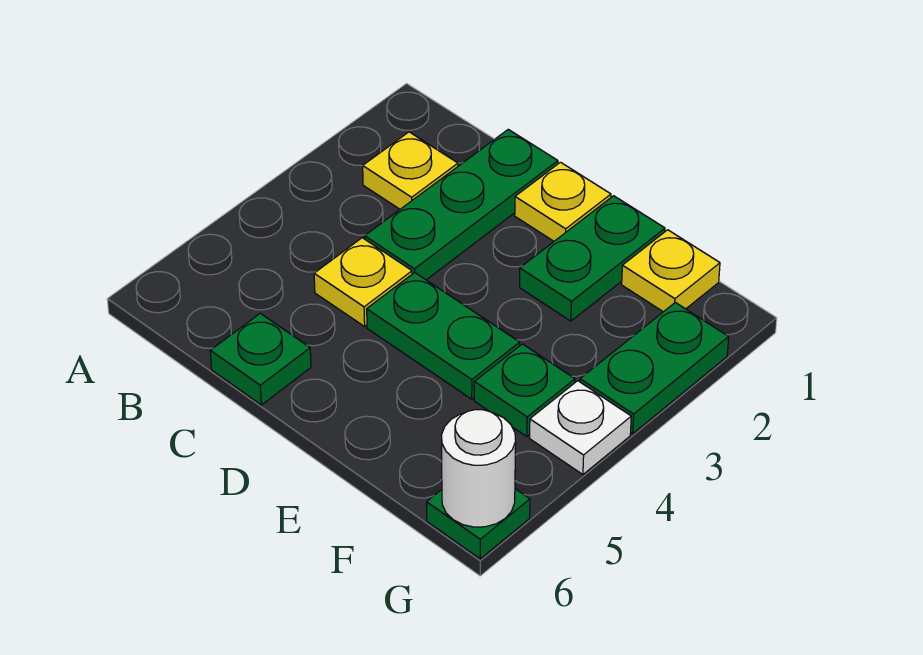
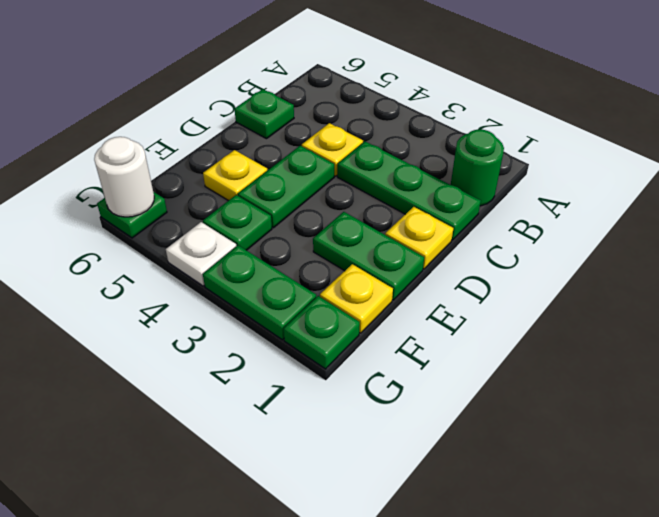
none -> green 1x1 round brick [451,129,504,206]
yellow 1x1 plate [363,132,458,209] -> yellow 1x1 plate moved to [203,150,268,201]
none -> green 1x1 plate [284,296,360,369]

